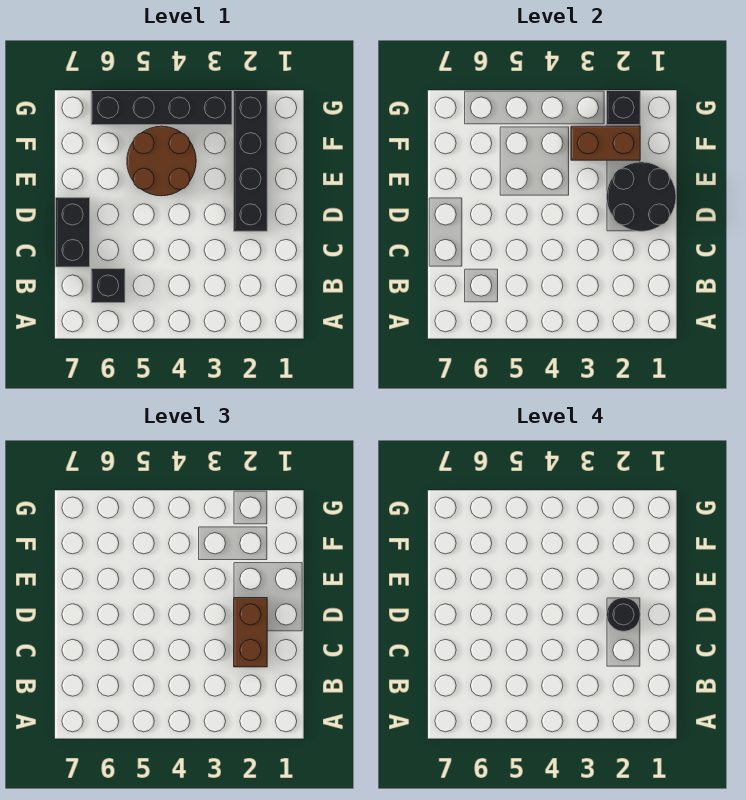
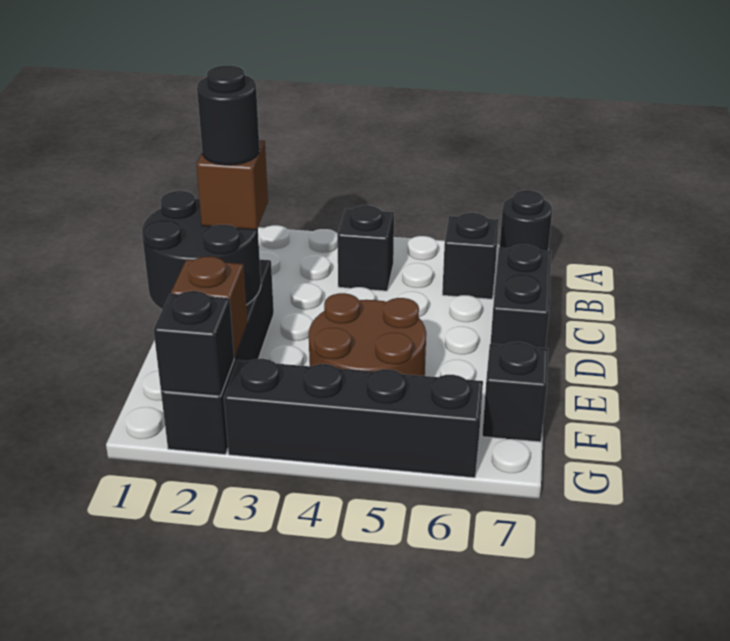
none -> black 1x1 round brick [500,190,552,251]
none -> black 1x1 brick [337,205,394,291]
brown 1x2 brick [234,598,267,667] -> brown 1x1 brick [196,140,268,230]
brown 1x2 brick [571,126,640,160] -> brown 1x1 brick [171,256,247,358]
none -> black 1x1 brick [482,342,548,442]

